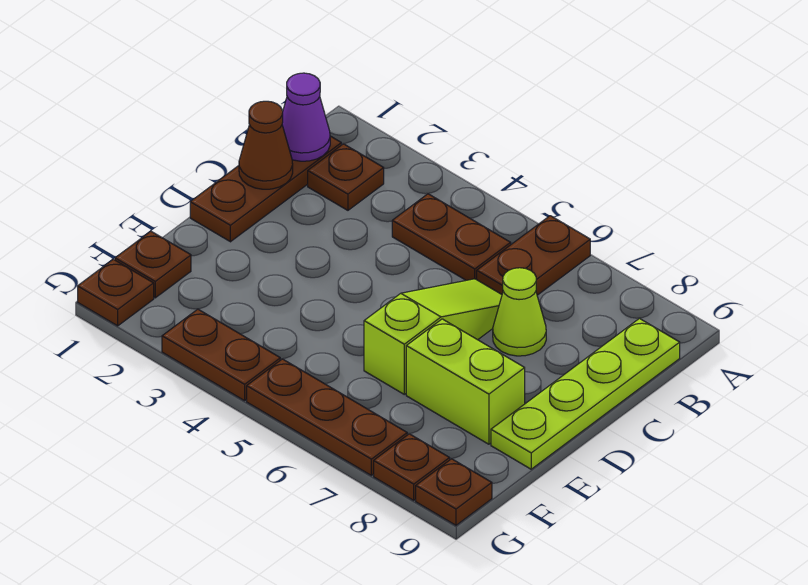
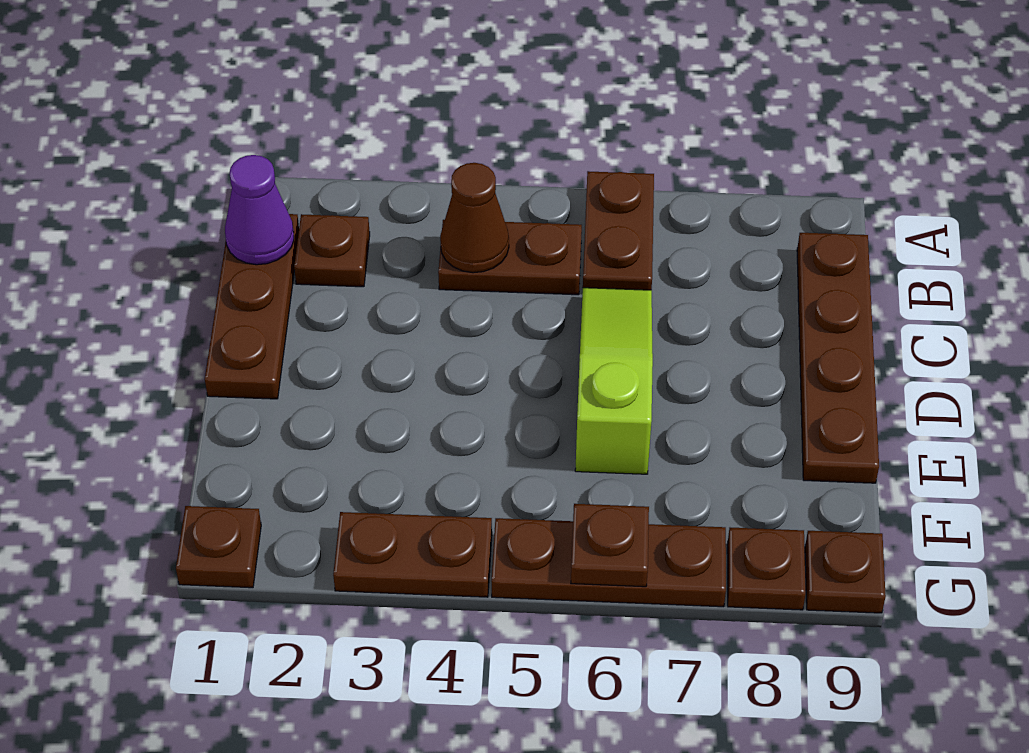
lime 1x4 plate [491,319,680,469] -> brown 1x4 plate [797,233,879,483]
brown 1x1 cone [239,101,293,189] -> brown 1x1 cone moved to [440,163,509,273]
lime 1x1 cone [493,268,546,356] -> none
lime 1x2 brick [406,319,525,444] -> none
brown 1x1 plate [115,231,191,298] -> brown 1x1 plate moved to [571,504,649,587]

